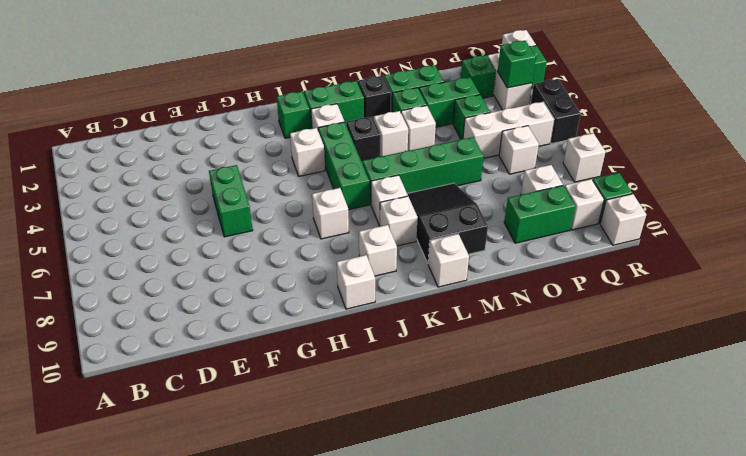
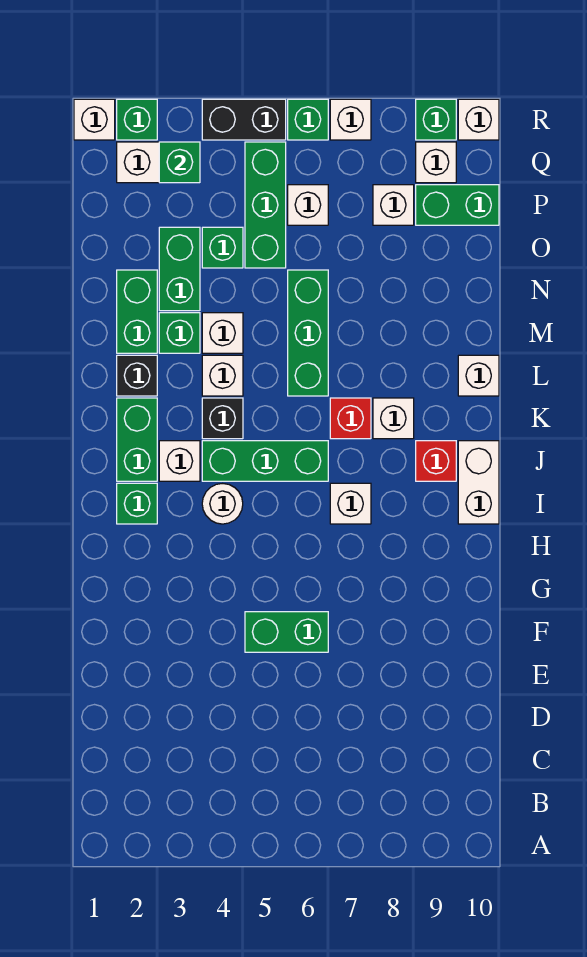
white 1x1 brick [290,128,325,176] -> white 1x1 round brick [202,484,243,524]
white 1x1 brick [337,255,375,309] -> white 1x2 brick [458,441,499,524]
white 1x1 brick [359,225,397,276] -> red 1x1 brick [416,441,456,481]
green 1x4 brick [362,137,484,204] -> green 1x3 brick [288,270,328,396]
white 1x1 brick [371,175,408,226] -> red 1x1 brick [330,398,371,439]
black 2x3 slope [407,183,488,263] -> none
white 1x3 brick [463,102,554,158] -> green 1x3 brick [245,142,286,268]
green 1x2 brick [504,185,575,243] -> green 1x2 brick turned to [416,185,499,225]
green 1x1 brick [461,56,496,98] -> green 1x1 brick moved to [288,99,328,140]

